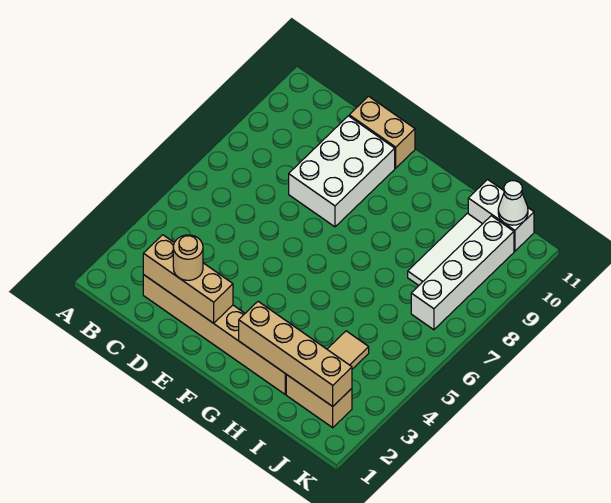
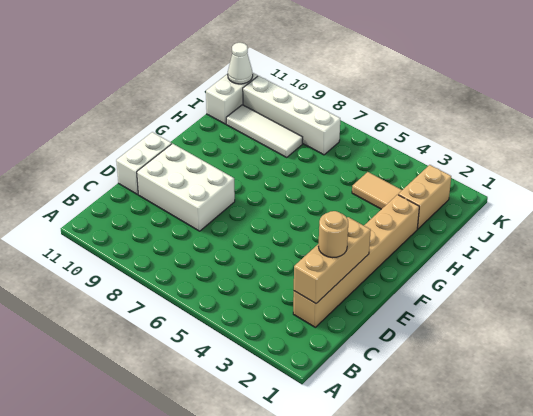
tan 1x2 brick [349,96,415,168] -> white 1x2 brick [116,132,172,195]
tan 1x4 brick [239,301,352,406] -> none

